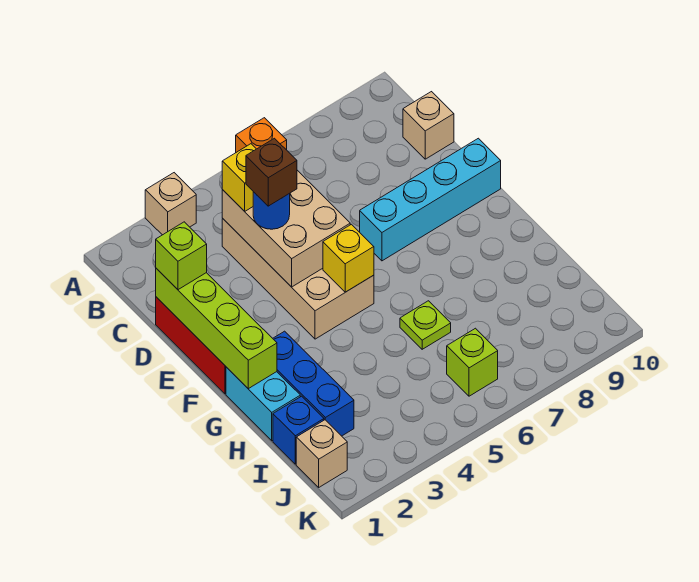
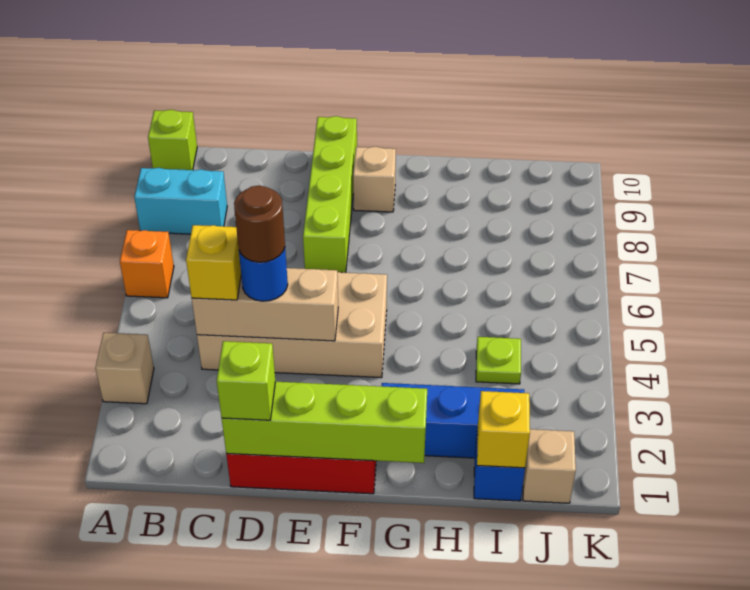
tan 2x3 brick [222,170,350,287] -> tan 1x3 brick [192,268,338,341]
tan 1x1 brick [403,92,454,159] -> tan 1x1 brick moved to [353,147,396,212]
brown 1x1 brick [246,138,297,206] -> brown 1x1 round brick [234,186,285,262]
cyan 1x4 brick [360,138,501,261] -> lime 1x4 brick [303,116,357,273]
yellow 1x1 brick [323,224,374,292] -> yellow 1x1 brick moved to [477,391,530,468]
cyan 1x2 brick [226,367,300,441] -> cyan 1x2 brick moved to [134,168,227,234]
lime 1x1 plate [400,301,451,349] -> lime 1x1 plate moved to [476,337,521,384]
lime 1x1 brick [447,328,498,396] -> lime 1x1 brick moved to [148,110,197,170]

